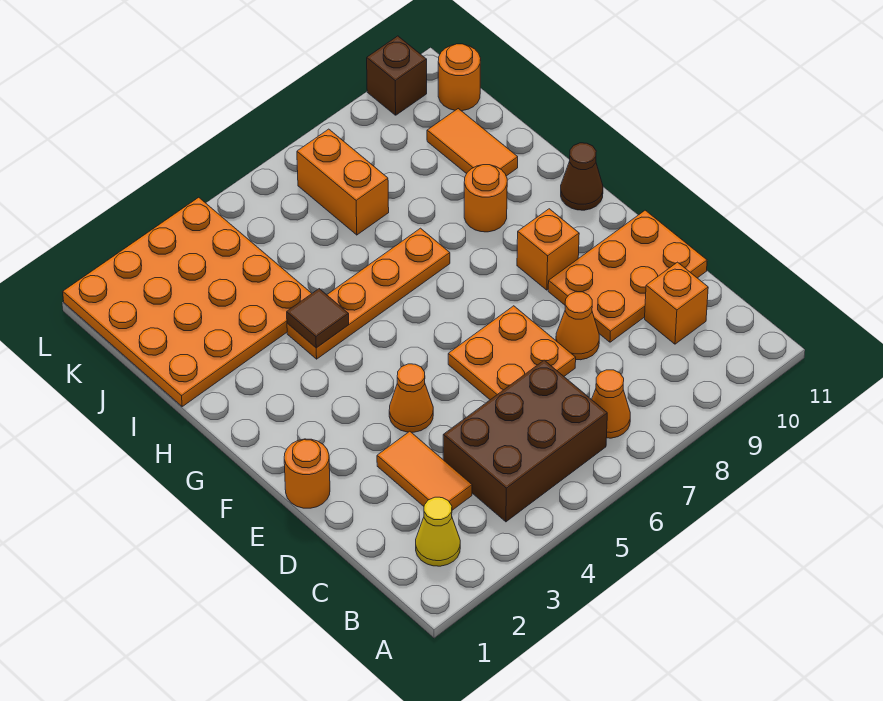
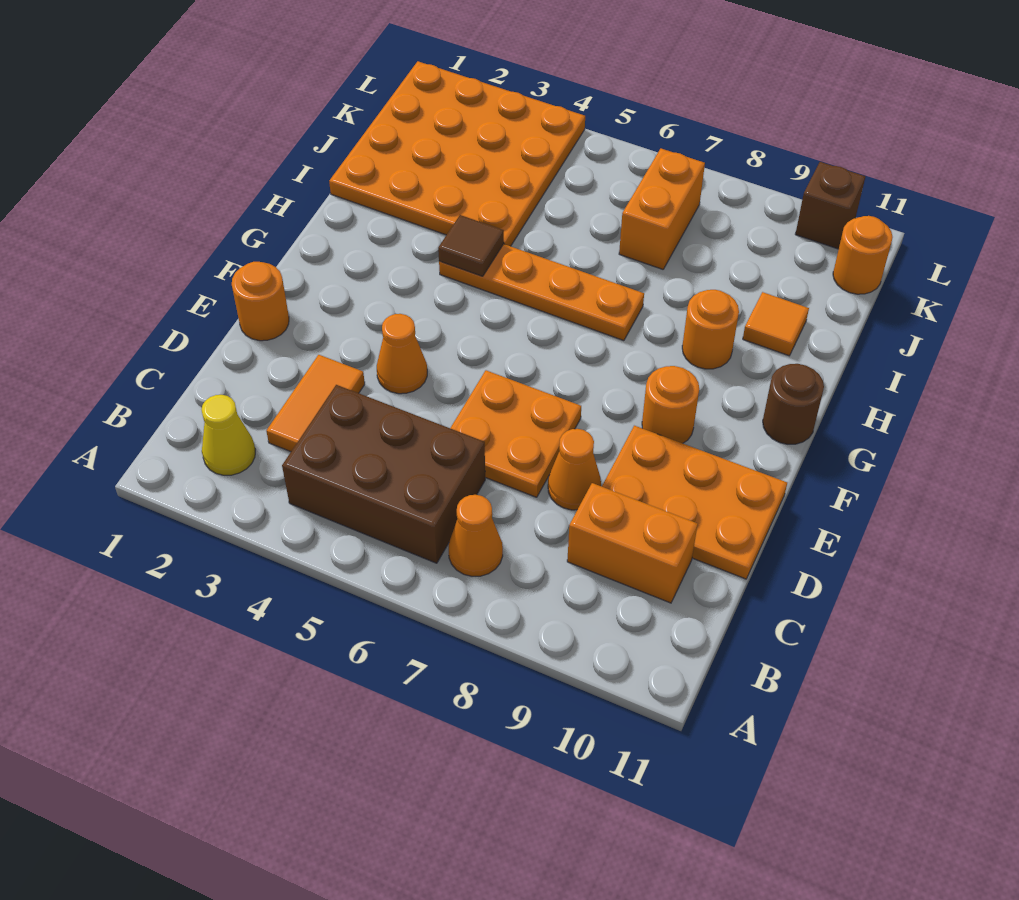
orange 1x1 brick [645,262,708,344] -> orange 1x2 brick [567,483,698,603]
orange 1x1 brick [517,209,579,290] -> orange 1x1 round brick [642,366,699,443]
brown 1x1 cone [561,143,603,210] -> brown 1x1 round brick [763,364,824,444]
orange 1x2 tile [427,109,518,176] -> orange 1x1 tile [743,292,809,356]

